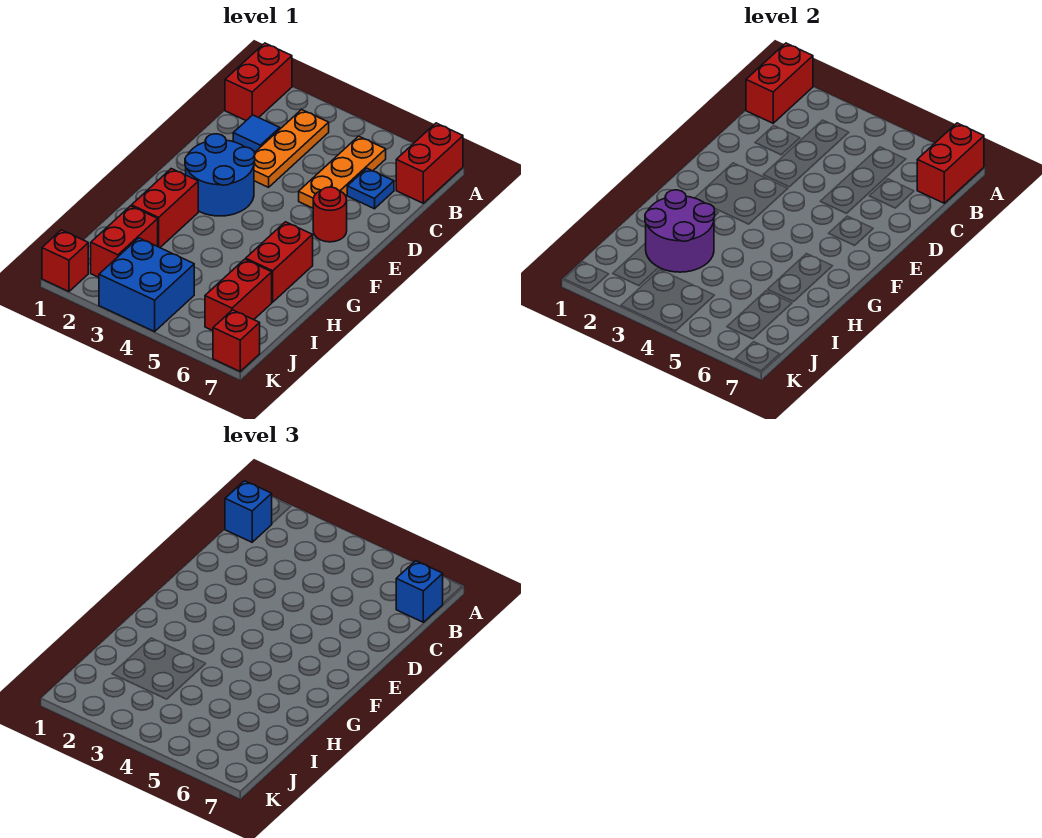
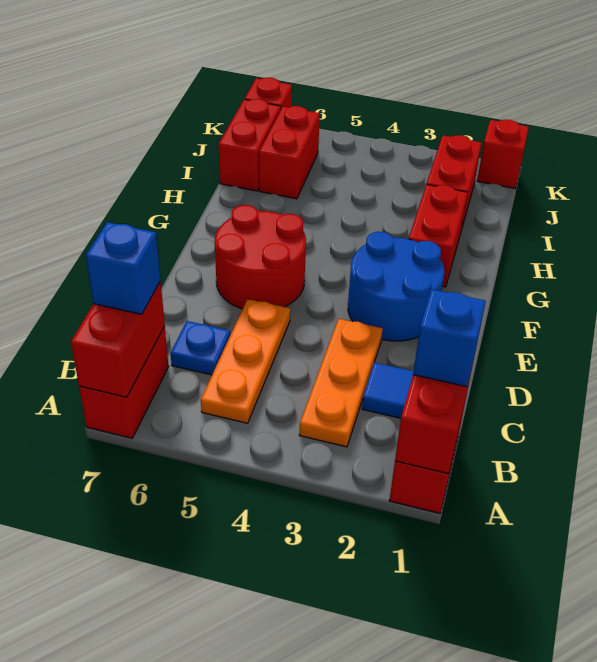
red 1x1 round brick [313,187,347,242] -> red 2x2 round brick [215,205,306,309]
red 1x2 brick [246,222,313,302] -> red 1x2 brick moved to [219,99,281,191]
purple 2x2 round brick [645,190,715,272] -> none
blue 2x2 brick [99,238,194,332] -> none

